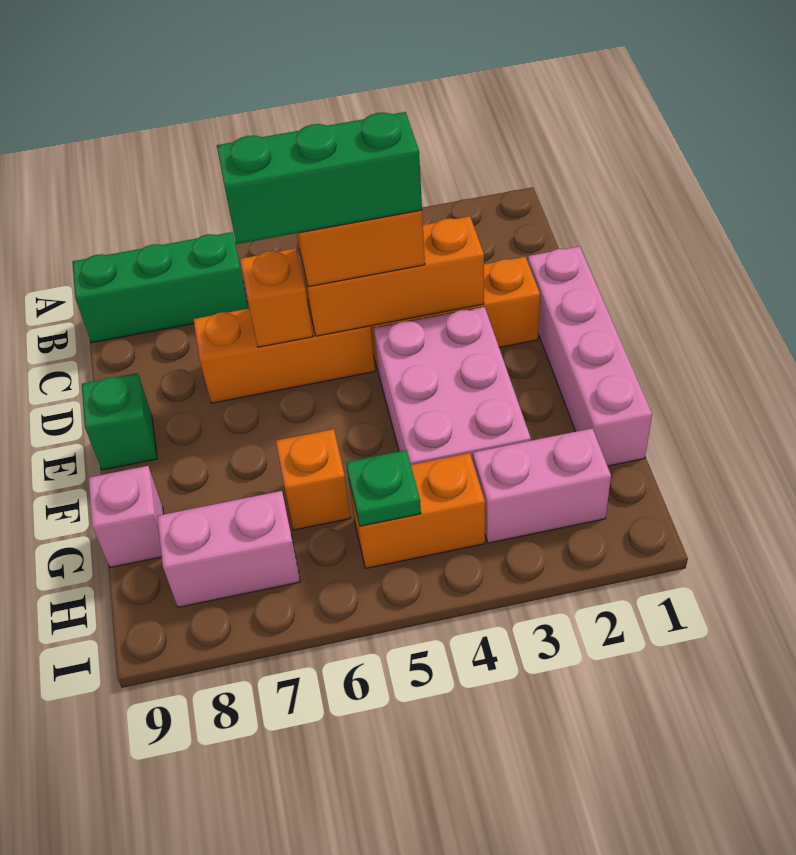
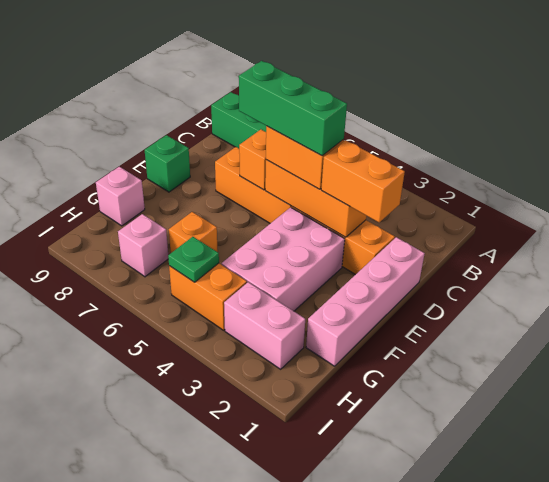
none -> orange 1x2 brick [321,140,405,222]
pink 1x2 brick [157,491,300,607] -> pink 1x1 brick [118,214,168,277]

